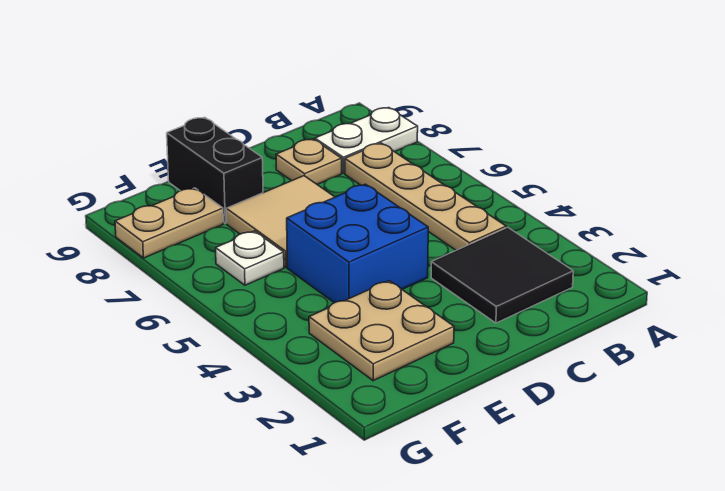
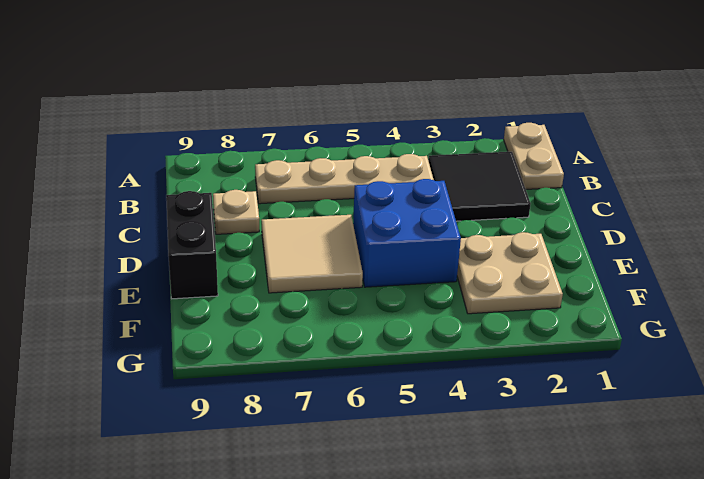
white 1x2 plate [315,108,418,173] -> none
black 1x2 brick [167,117,263,223] -> black 1x2 brick turned to [166,191,218,299]
white 1x1 plate [216,231,284,285] -> none
tan 1x2 plate [115,188,223,258] -> tan 1x2 plate moved to [504,123,564,189]

